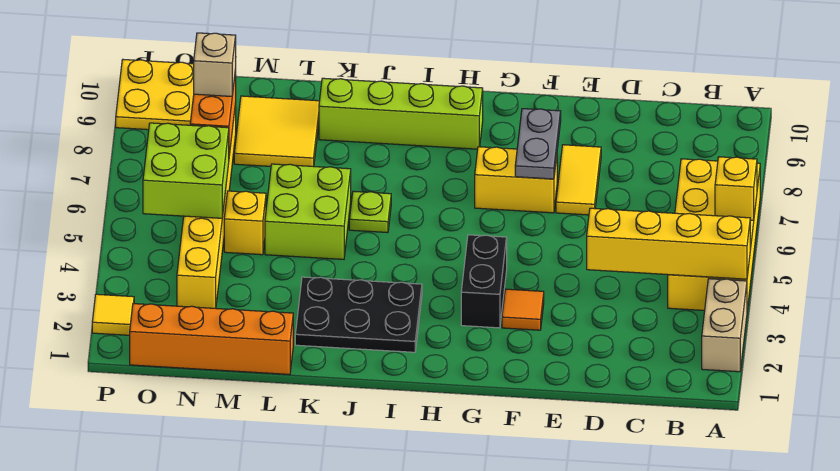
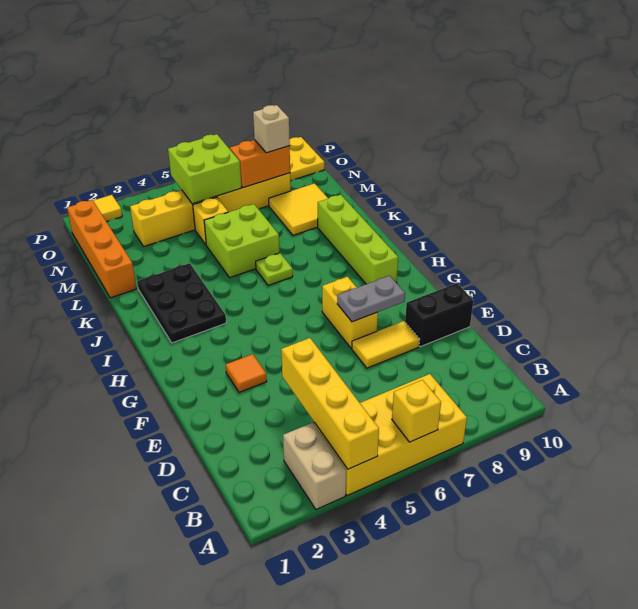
tan 1x2 brick [702,279,747,372] -> tan 1x2 brick turned to [283,423,346,509]
black 1x2 brick [461,235,507,328] -> black 1x2 brick moved to [405,283,473,347]

